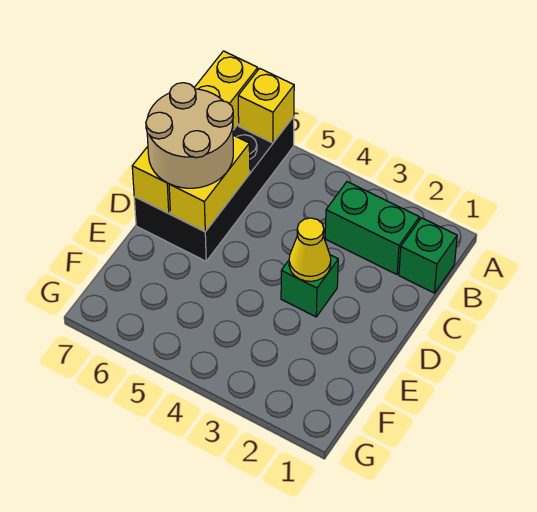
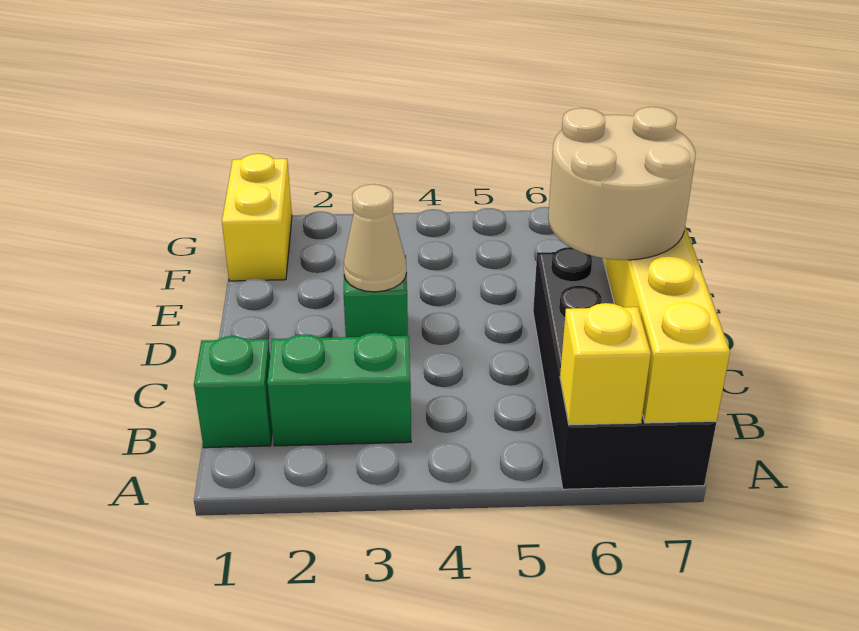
yellow 1x2 brick [169,135,250,232] -> yellow 1x2 brick moved to [222,154,292,281]
yellow 1x1 cone [289,218,331,281] -> tan 1x1 cone [343,184,407,292]

